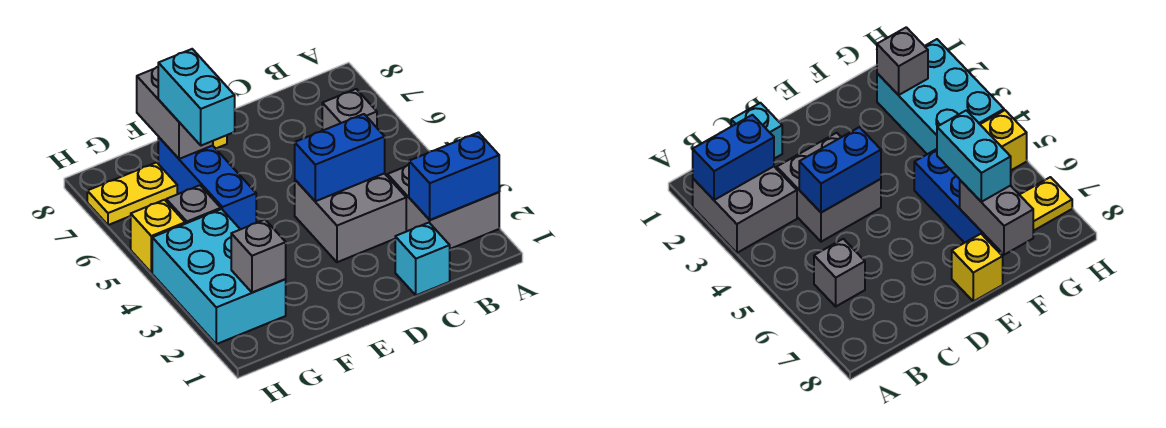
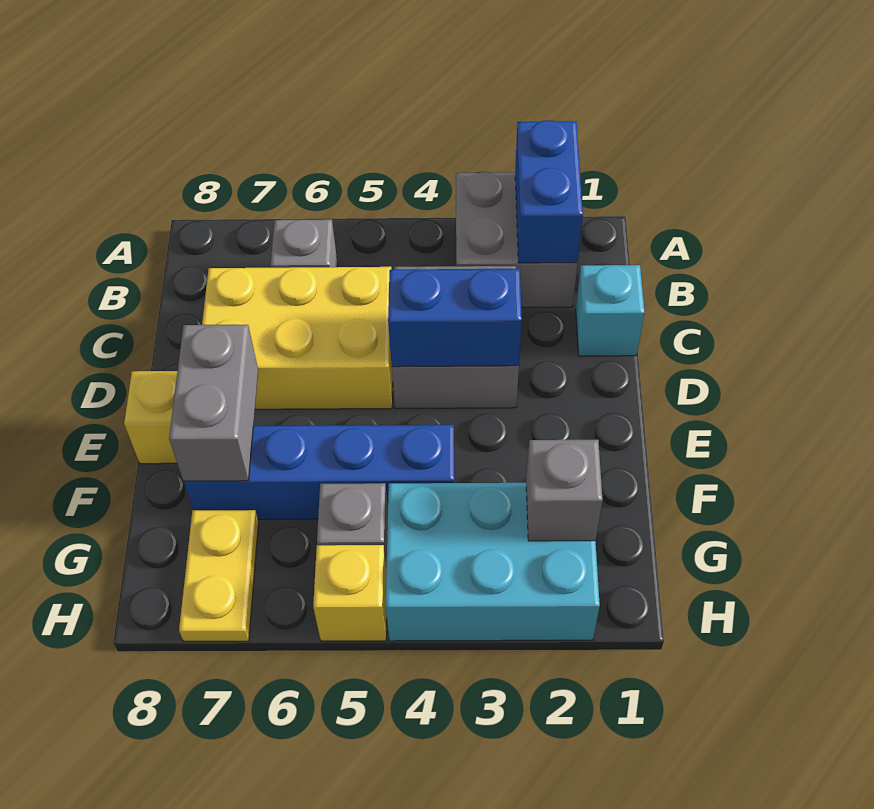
blue 1x2 brick [295,114,385,201] -> blue 1x2 brick turned to [388,269,522,367]
none -> yellow 2x3 brick [202,267,393,409]
blue 1x3 brick [158,137,256,229] -> blue 1x4 brick [184,425,454,519]
cyan 1x2 brick [158,49,235,146] -> none
grey 1x2 brick [137,67,213,159] -> grey 1x2 brick turned to [169,325,258,481]

